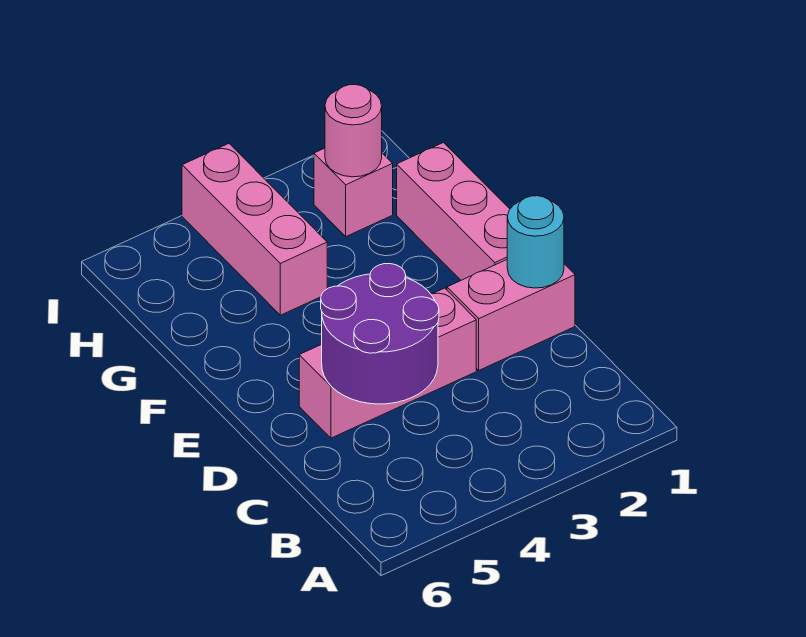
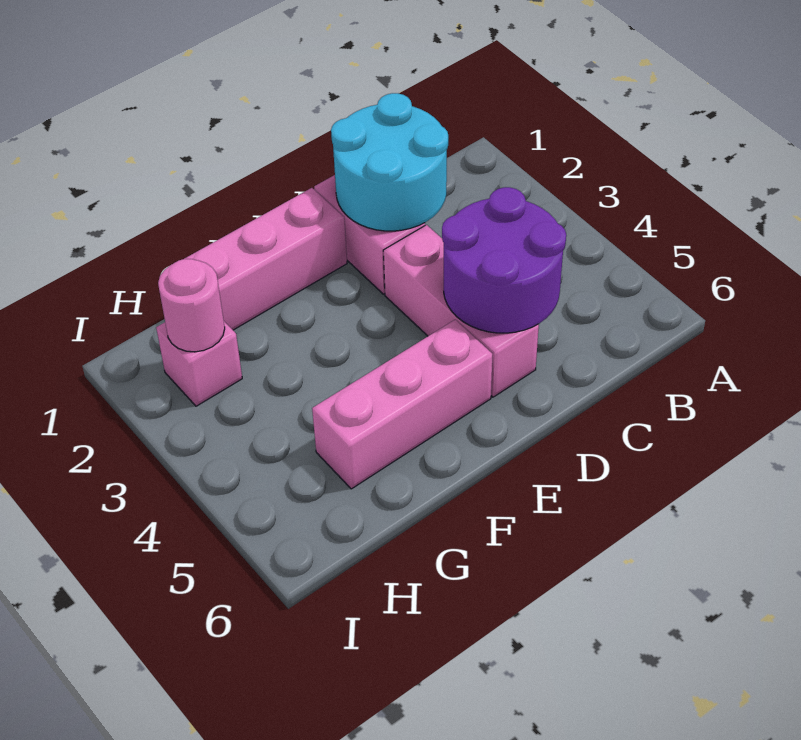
cyan 1x1 round brick [507,196,564,288] -> cyan 2x2 round brick [331,93,448,231]
pink 1x3 brick [182,144,327,315] -> pink 1x3 brick moved to [312,320,492,489]

